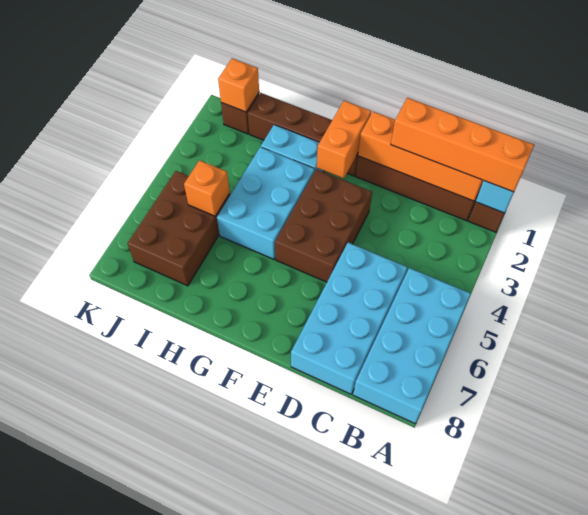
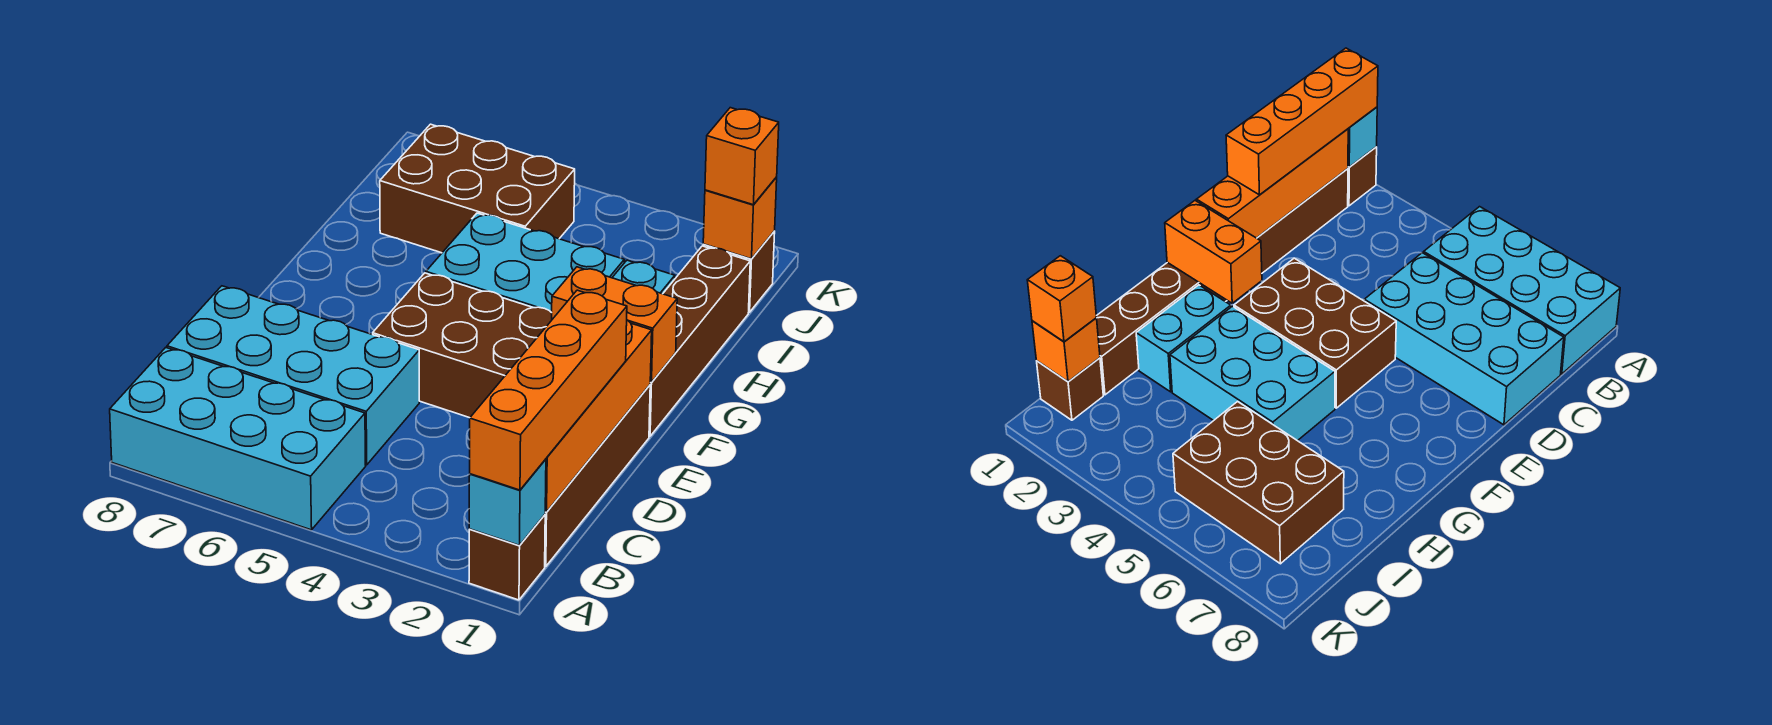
orange 1x1 brick [184,160,230,216] -> orange 1x1 brick moved to [705,108,779,205]

